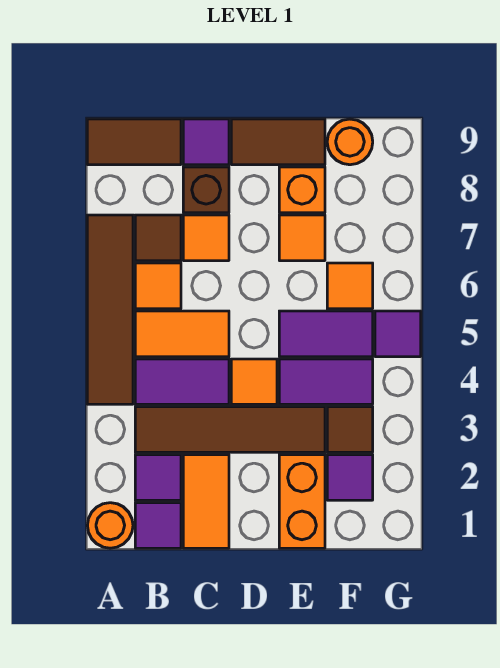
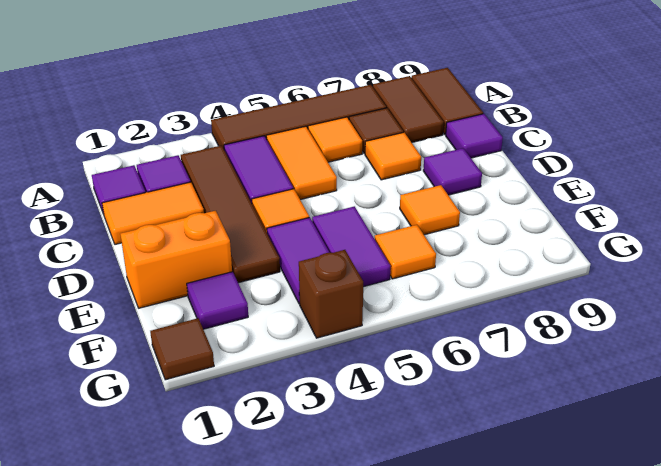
orange 1x1 round brick [87,503,133,548] -> none
brown 1x1 brick [183,167,229,213] -> brown 1x1 brick moved to [299,250,363,338]
brown 1x2 tile [231,119,325,165] -> brown 1x2 tile moved to [373,76,444,143]
orange 1x1 brick [279,167,325,213] -> none
brown 1x1 tile [327,407,373,452] -> brown 1x1 tile moved to [150,318,214,380]
orange 1x1 round brick [327,119,373,165] -> none
purple 1x1 tile [375,311,421,357] -> purple 1x1 tile moved to [423,148,482,195]

